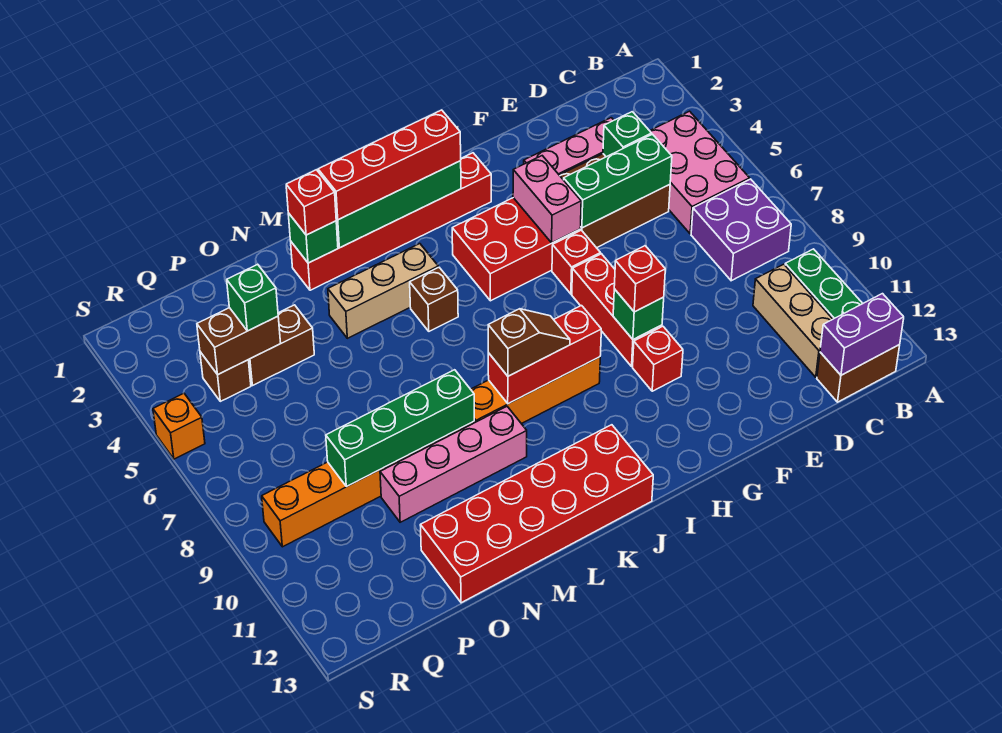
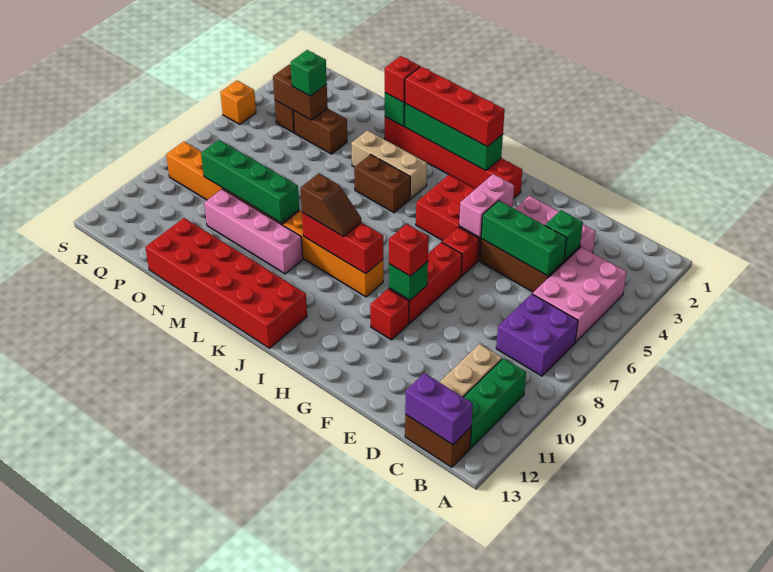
brown 1x1 brick [410,267,458,331] -> brown 1x2 brick [354,154,410,213]

